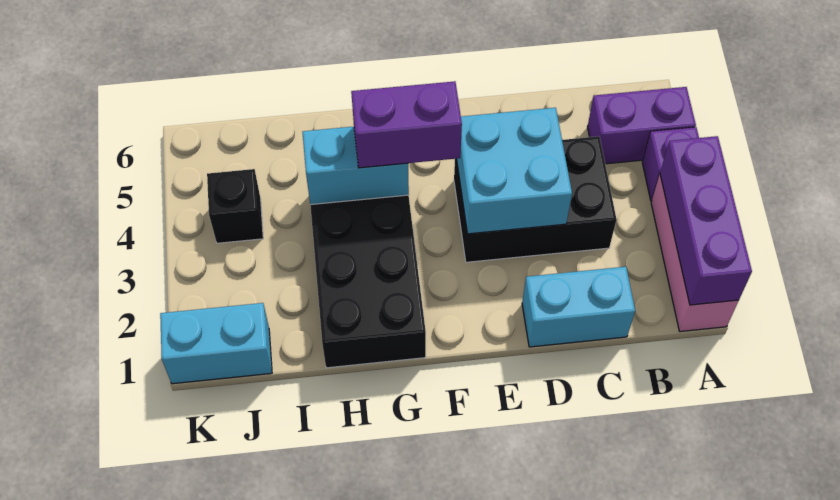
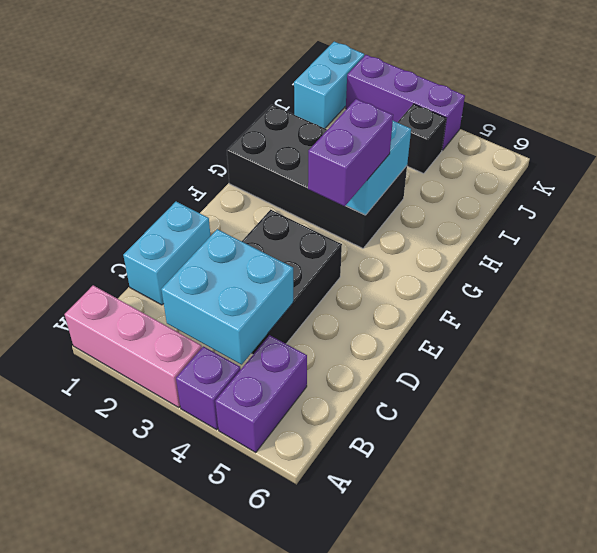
purple 1x3 brick [660,136,752,305] -> purple 1x3 brick moved to [346,55,465,151]
cyan 2x2 brick [457,108,572,234] -> cyan 2x2 brick moved to [161,229,293,365]

